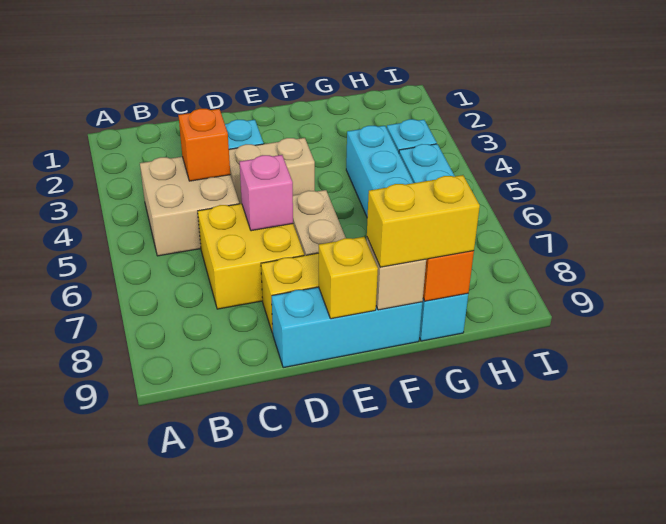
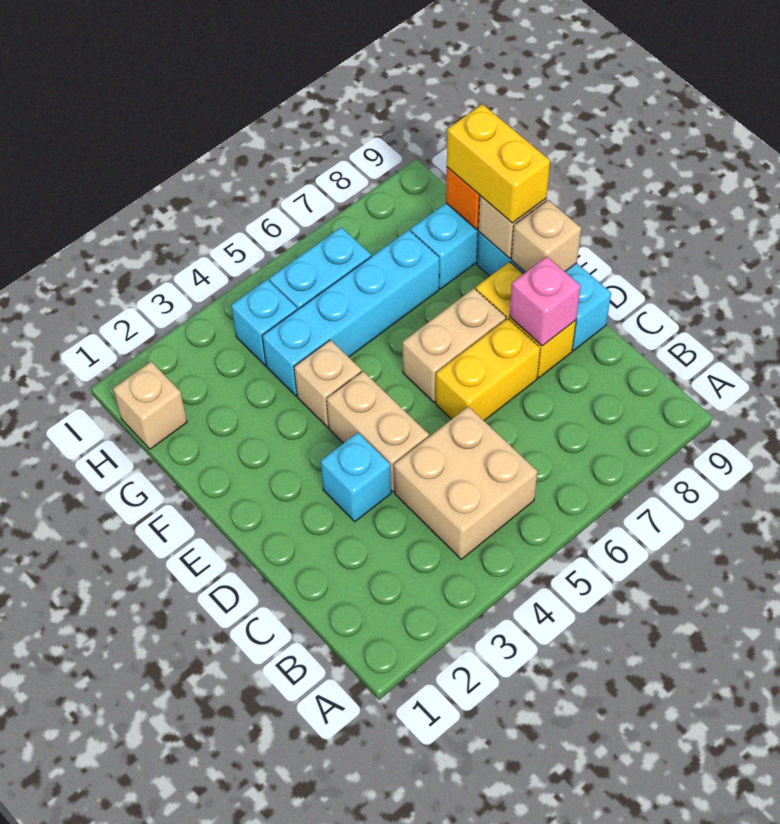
orange 1x1 brick [178,109,230,181] -> none
yellow 2x2 brick [198,204,304,309] -> yellow 1x2 brick [436,319,540,421]
pink 1x1 brick [240,155,293,231] -> pink 1x1 brick moved to [509,257,581,346]
yellow 1x1 brick [319,237,378,319] -> tan 1x1 brick [511,200,581,272]
none -> tan 1x1 brick [294,340,362,427]
none -> tan 1x1 brick [113,362,187,449]

